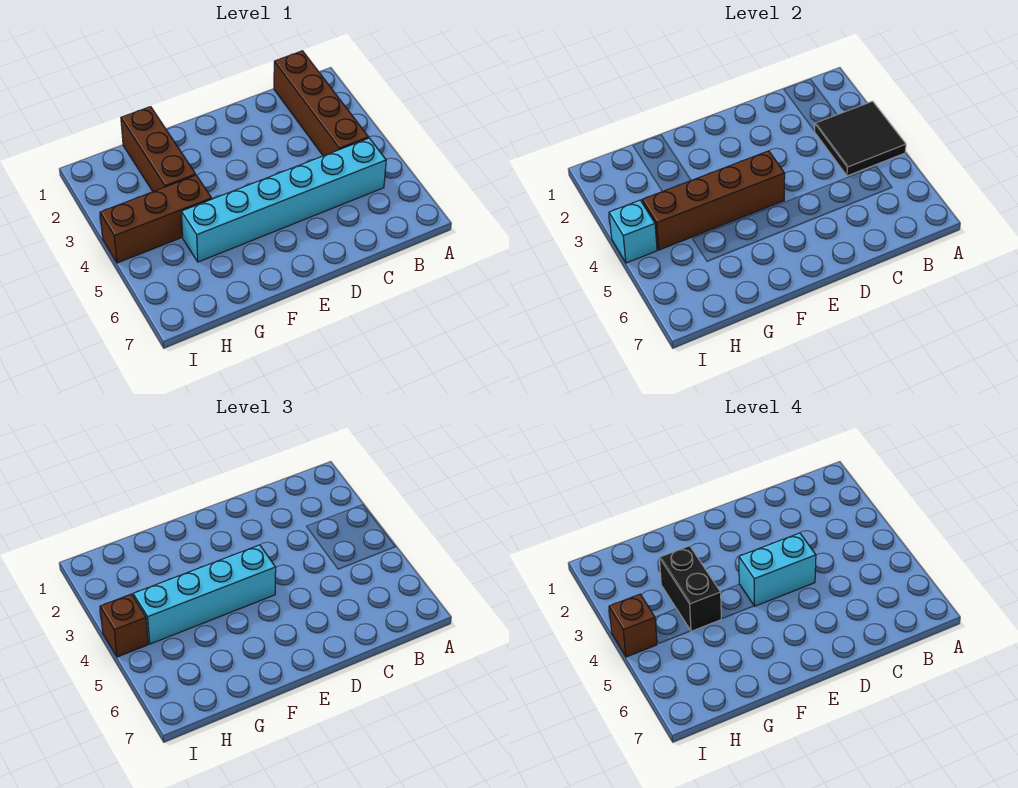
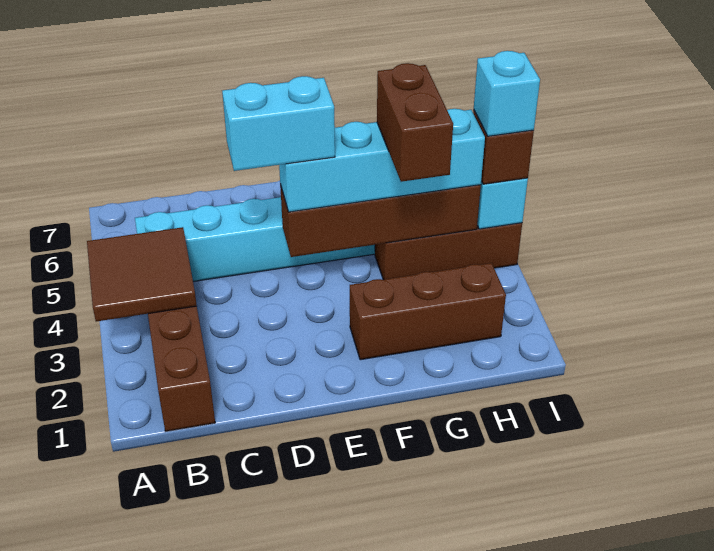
black 2x2 tile [815,101,906,176] -> brown 2x2 tile [87,227,197,322]
brown 1x3 brick [121,107,196,192] -> brown 1x3 brick turned to [350,263,506,360]
black 1x2 brick [659,546,721,631] -> brown 1x2 brick [377,63,453,182]
brown 1x1 brick [609,594,657,657] -> cyan 1x1 brick [474,51,540,136]

